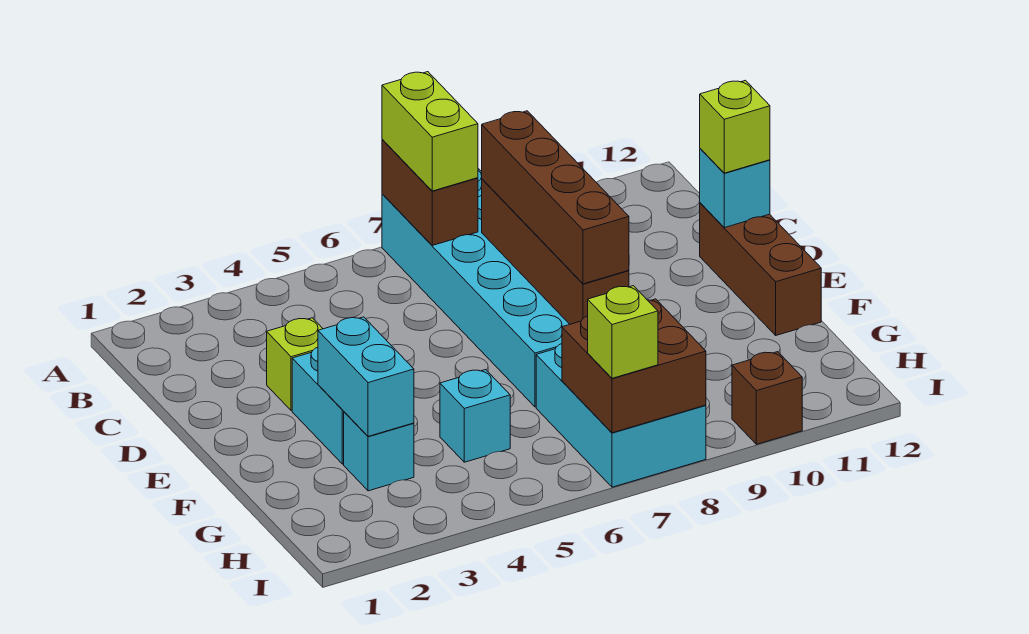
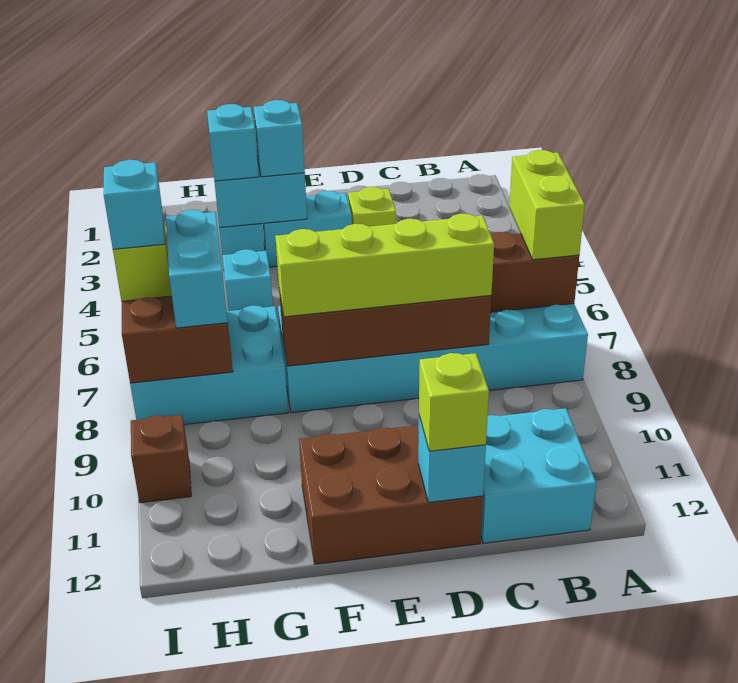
lime 1x2 brick [382,72,478,191] -> lime 1x2 brick turned to [509,150,585,260]
none -> cyan 2x2 brick [481,408,596,543]
brown 1x4 brick [482,111,629,284] -> lime 1x4 brick [275,214,494,317]
brown 1x3 brick [700,203,821,335] -> brown 2x3 brick [299,425,483,564]
none -> cyan 1x1 brick [254,100,305,177]
none -> cyan 1x1 brick [207,104,259,181]
none -> cyan 1x2 brick [166,210,228,328]
none -> cyan 1x1 brick [104,160,165,249]

